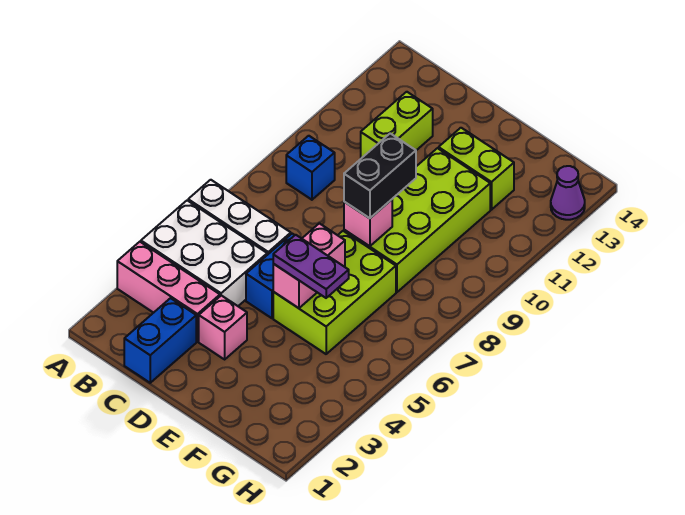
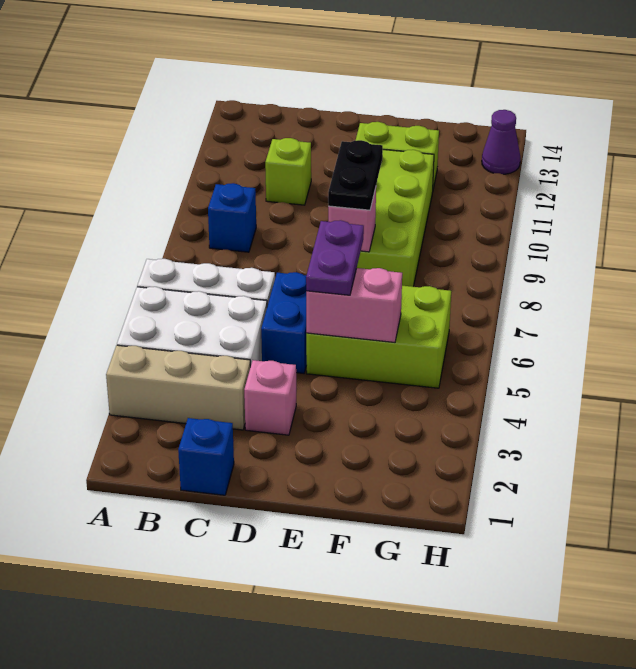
pink 1x3 brick [117,242,220,342] -> tan 1x3 brick [106,345,250,430]
blue 1x2 brick [124,298,196,383] -> blue 1x1 brick [178,418,234,495]
lime 1x2 brick [361,92,433,158] -> lime 1x1 brick [265,138,311,205]
lime 2x3 brick [273,231,396,354] -> lime 2x3 brick turned to [306,286,451,388]
pink 1x2 brick [273,223,345,308] -> pink 1x2 brick turned to [306,268,402,342]
purple 1x2 plate [273,235,349,298] -> purple 1x2 plate turned to [306,220,364,295]
black 1x2 brick [344,134,416,218] -> black 1x2 plate [328,140,383,210]

